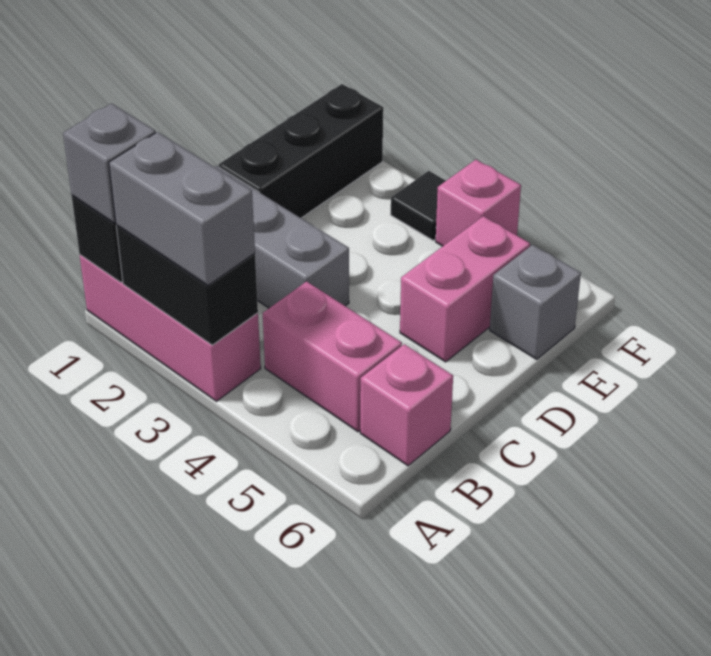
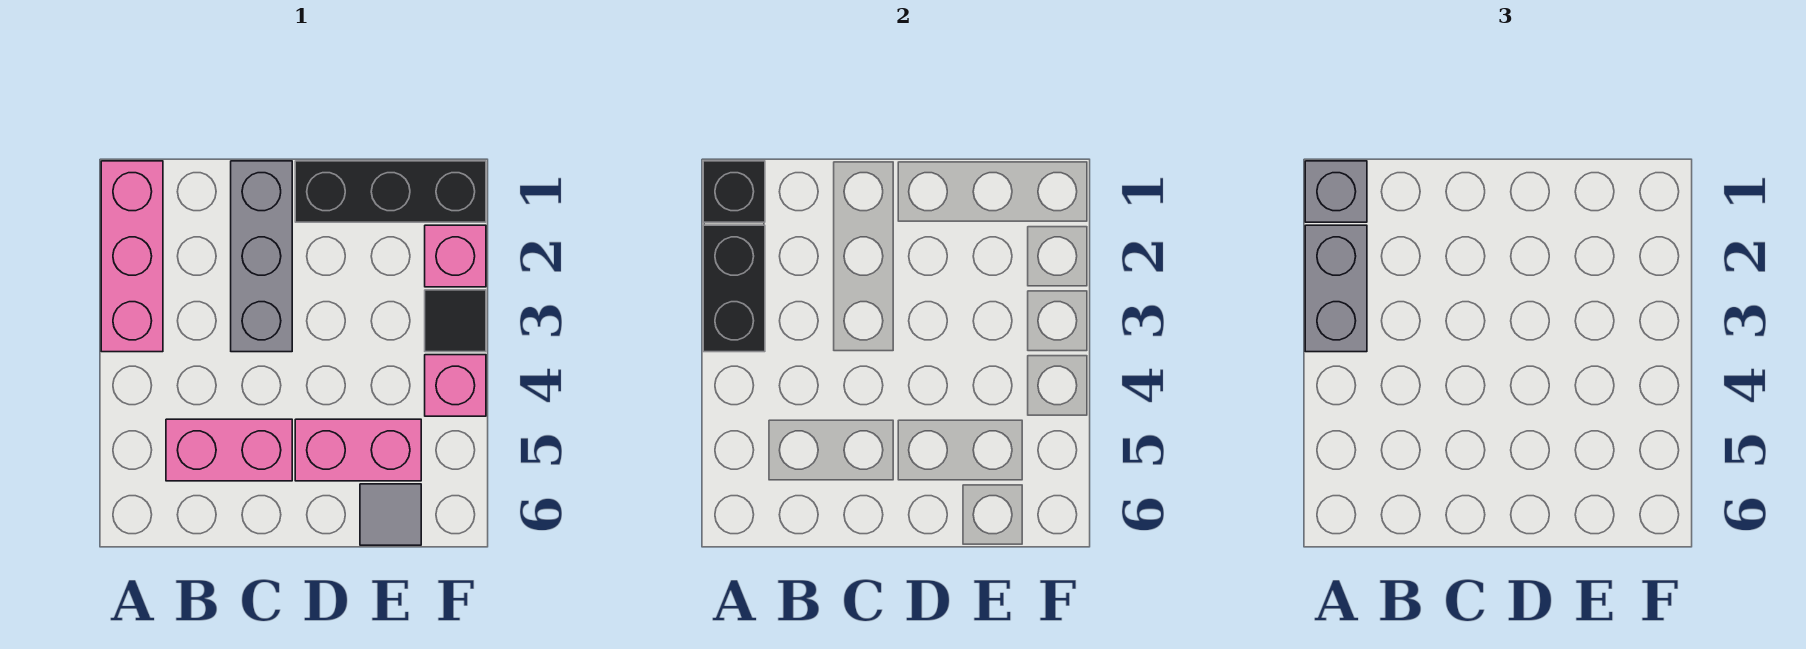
pink 1x2 brick [263,281,402,432] -> pink 1x2 brick turned to [166,419,292,481]
pink 1x1 brick [360,344,453,466] -> pink 1x1 brick moved to [425,225,486,287]
grey 1x1 brick [490,245,581,359] -> grey 1x1 tile [360,484,421,545]

